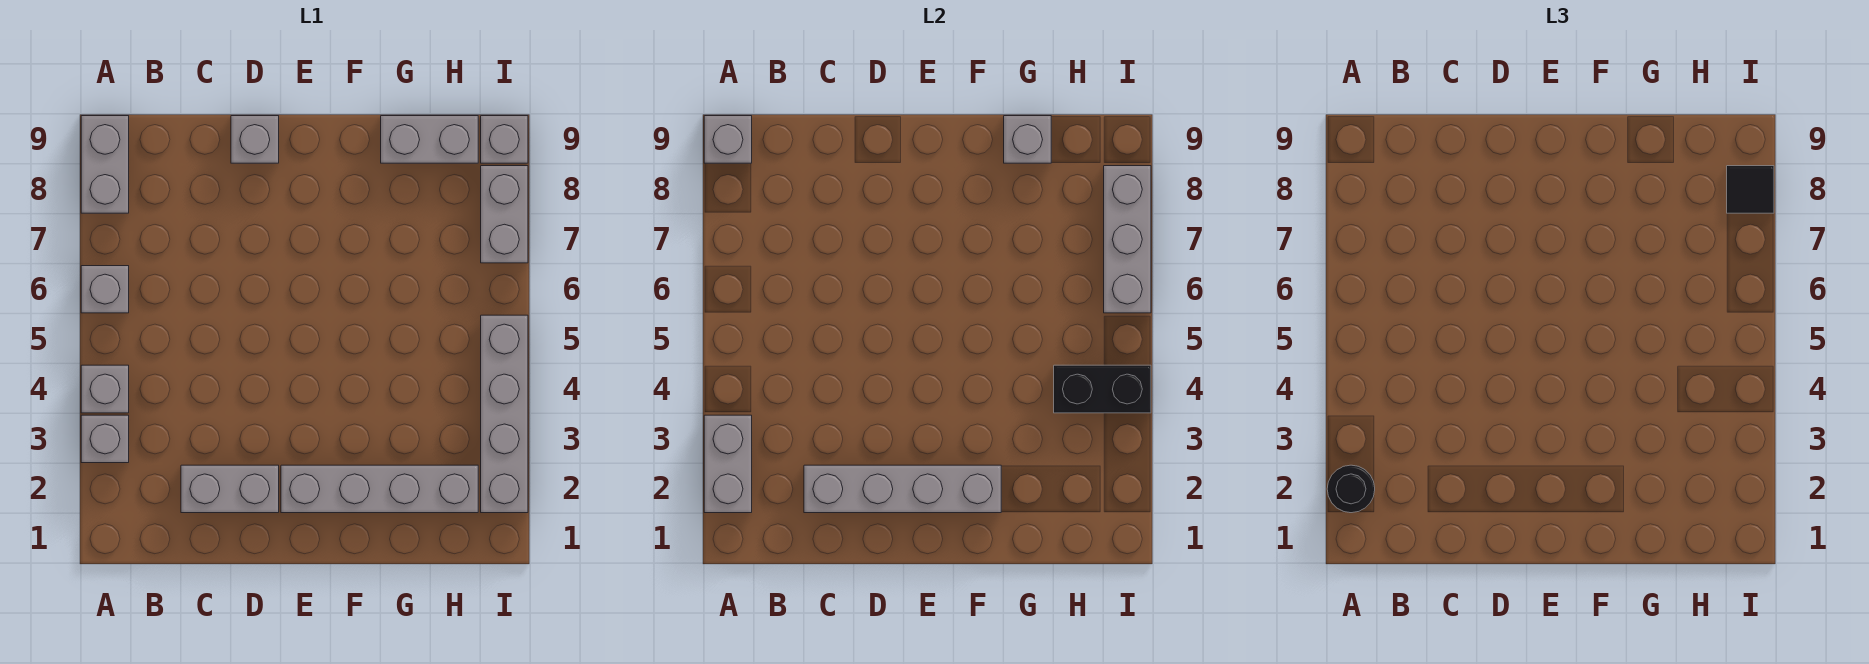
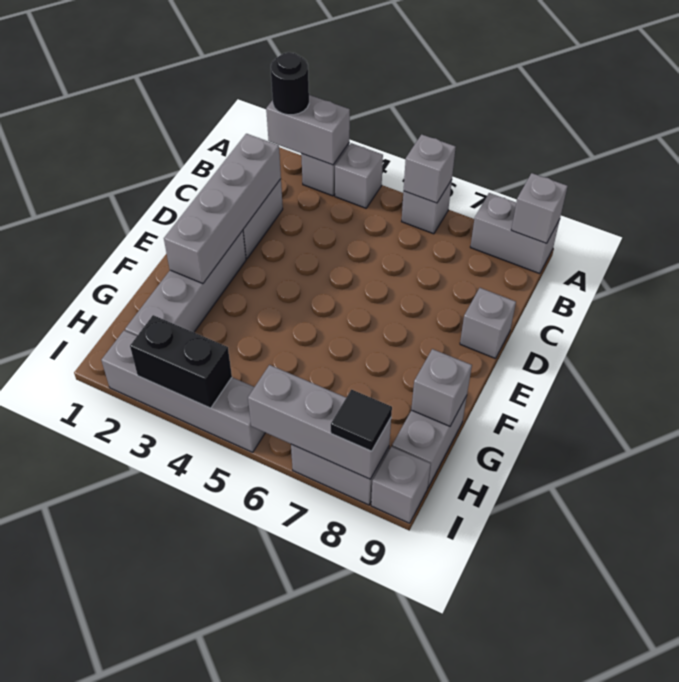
none -> grey 1x1 brick [404,134,456,203]
black 1x2 brick [1054,365,1151,413] -> black 1x2 brick turned to [130,315,232,408]

